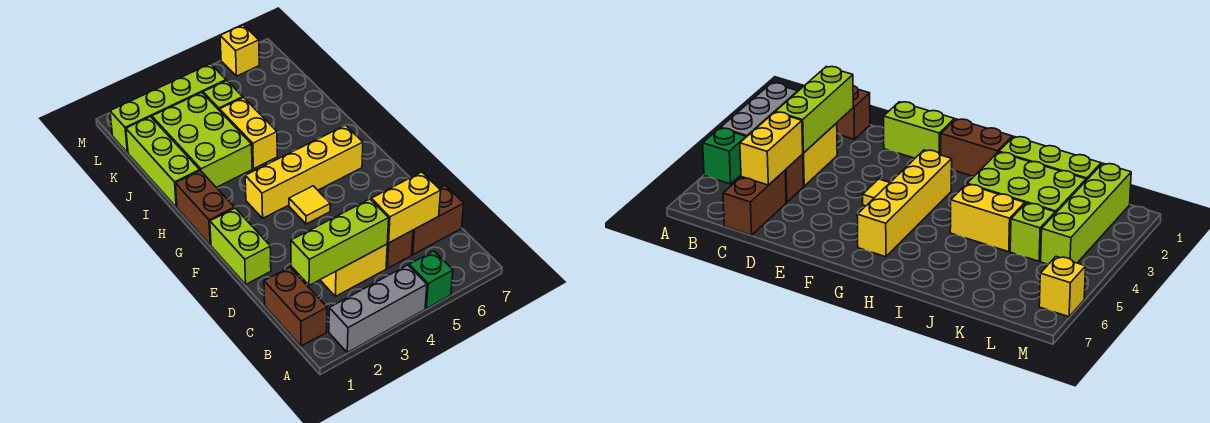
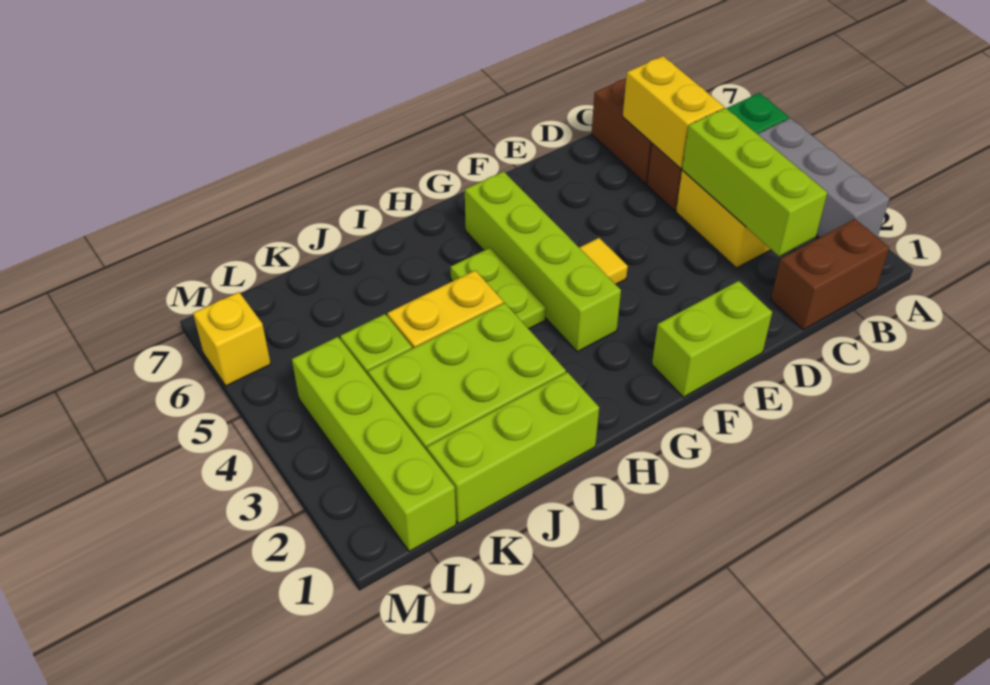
brown 1x2 brick [175,171,234,245] -> none
yellow 1x4 brick [245,125,363,218] -> lime 1x4 brick [465,171,621,352]
none -> lime 1x2 plate [450,248,546,329]

